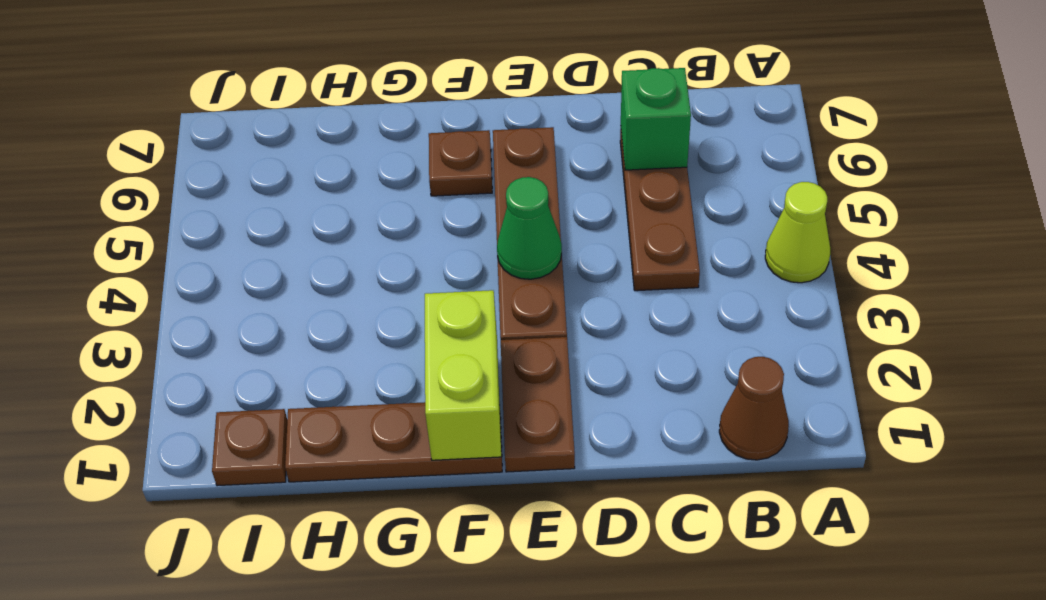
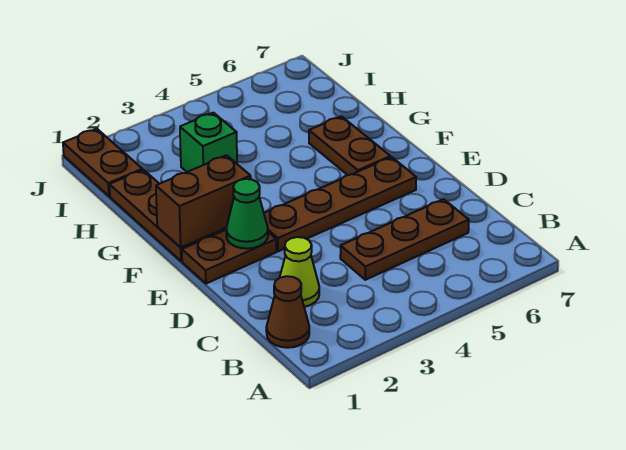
lime 1x1 cone [765,182,830,283] -> lime 1x1 cone moved to [280,237,319,307]
green 1x1 brick [621,68,691,170] -> green 1x1 brick moved to [180,113,237,172]
green 1x1 cone [497,177,562,279] -> green 1x1 cone moved to [226,179,268,249]
lime 1x2 brick [425,290,501,460] -> brown 1x2 brick [156,155,251,247]
brown 1x1 plate [429,130,492,196] -> brown 1x2 plate [309,116,390,175]
brown 1x1 plate [212,409,287,486] -> brown 1x2 plate [63,129,142,196]

